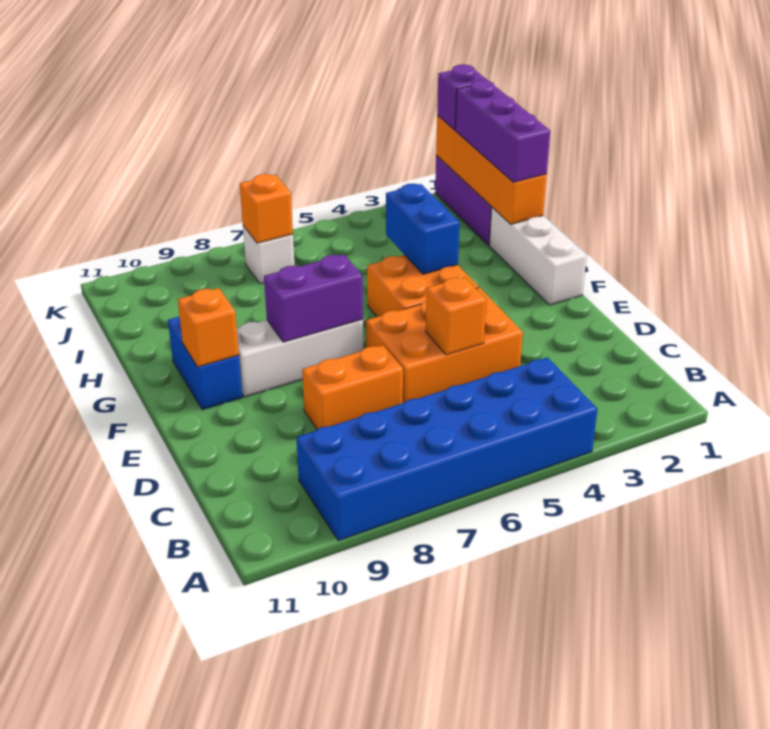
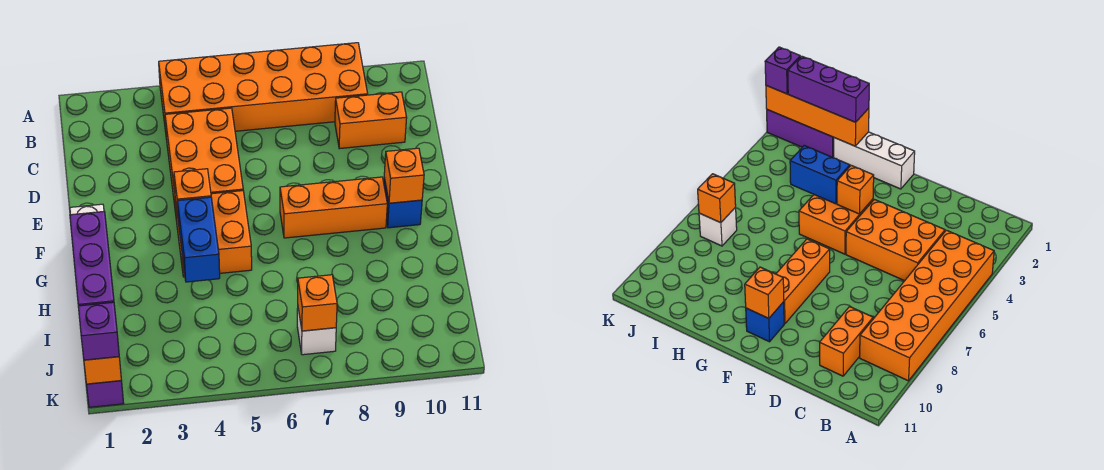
blue 2x6 brick [296,358,597,541] -> orange 2x6 brick [159,43,368,132]
orange 2x3 brick [366,287,523,403] -> orange 2x3 brick turned to [165,108,243,213]
orange 1x1 brick [426,277,486,355] -> orange 1x1 brick moved to [174,169,211,223]
orange 1x2 brick [302,345,403,429] -> orange 1x2 brick moved to [335,92,407,149]
white 1x3 brick [237,319,363,397] -> orange 1x3 brick [280,177,387,238]
purple 1x2 brick [264,254,363,342] -> none
blue 1x2 brick [168,317,242,410] -> blue 1x1 brick [384,178,422,228]

